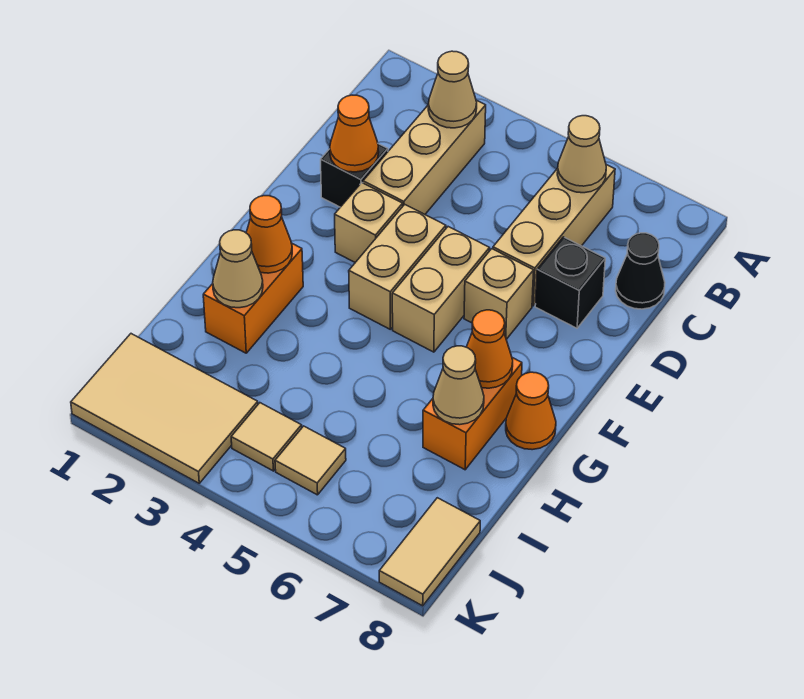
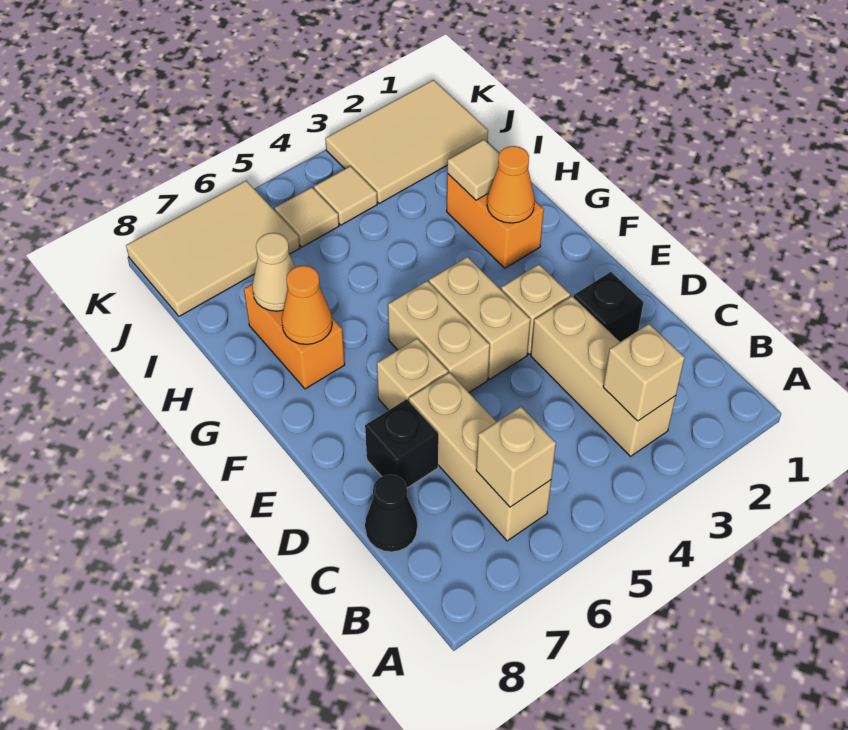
tan 1x1 cone [428,51,477,128] -> tan 1x1 brick [603,324,685,421]
tan 1x1 cone [557,116,606,193] -> tan 1x1 brick [476,407,556,507]
orange 1x1 cone [330,95,379,172] -> none
orange 1x1 cone [506,372,556,450] -> none
tan 1x1 cone [213,230,263,308] -> tan 1x1 tile [447,140,499,200]
tan 1x2 tile [379,498,480,606] -> tan 2x3 tile [126,181,300,316]

